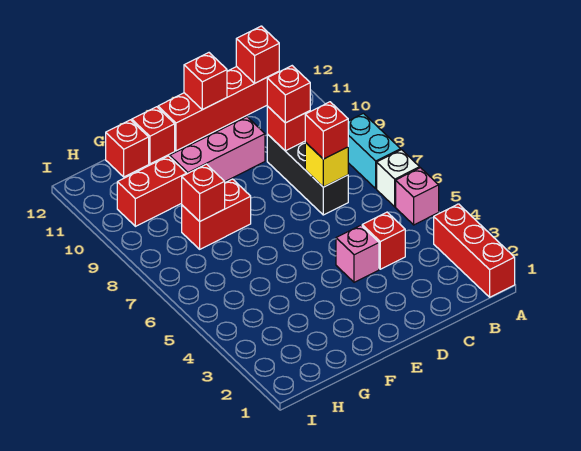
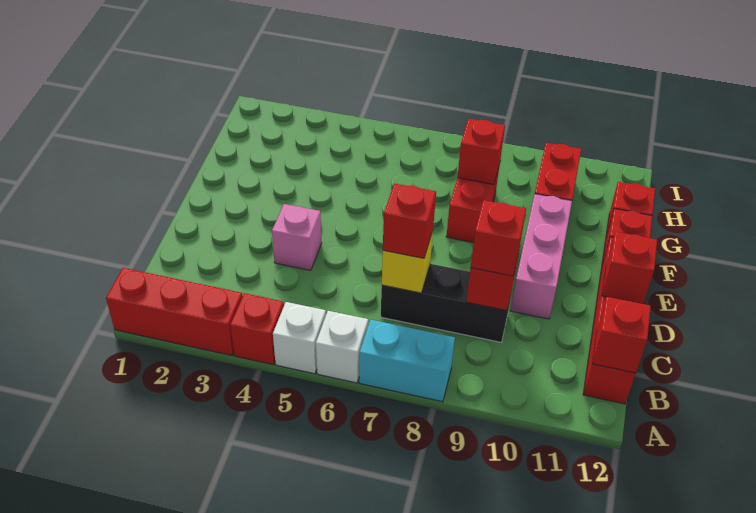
pink 1x1 brick [396,168,439,225] -> white 1x1 brick [273,302,326,374]
red 1x1 brick [362,212,405,269] -> red 1x1 brick moved to [230,293,284,365]

